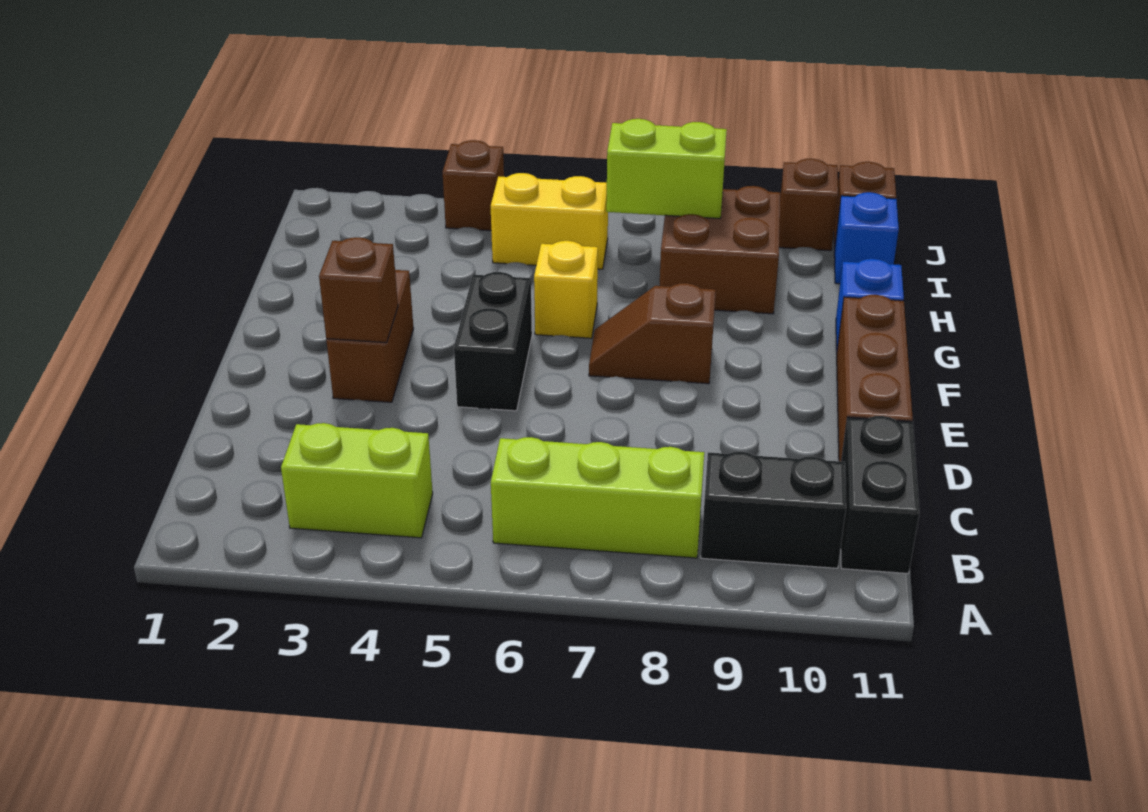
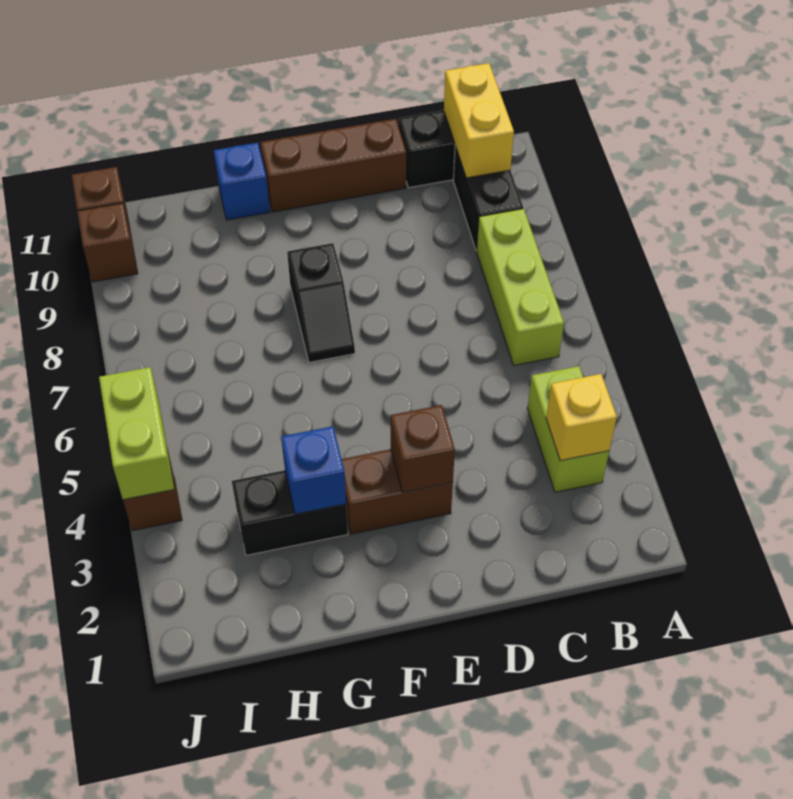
black 1x2 brick [454,272,532,411] -> black 1x2 brick moved to [232,470,348,555]
brown 1x2 slope [589,283,716,384] -> black 1x2 slope [287,243,355,362]
yellow 1x1 brick [534,241,598,338] -> yellow 1x1 brick moved to [546,374,617,461]
brown 2x2 brick [660,186,780,314] -> none
yellow 1x2 brick [491,173,608,269] -> yellow 1x2 brick moved to [444,63,514,178]
lime 1x2 brick [606,119,727,219] -> lime 1x2 brick moved to [99,367,174,500]
blue 1x1 brick [834,192,899,284] -> blue 1x1 brick moved to [281,426,346,514]

